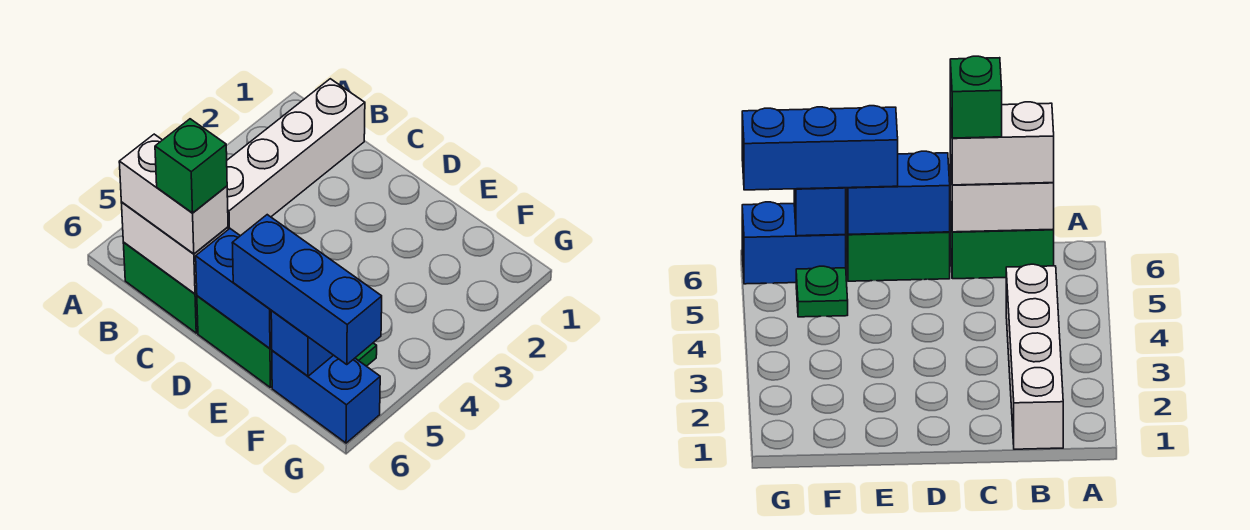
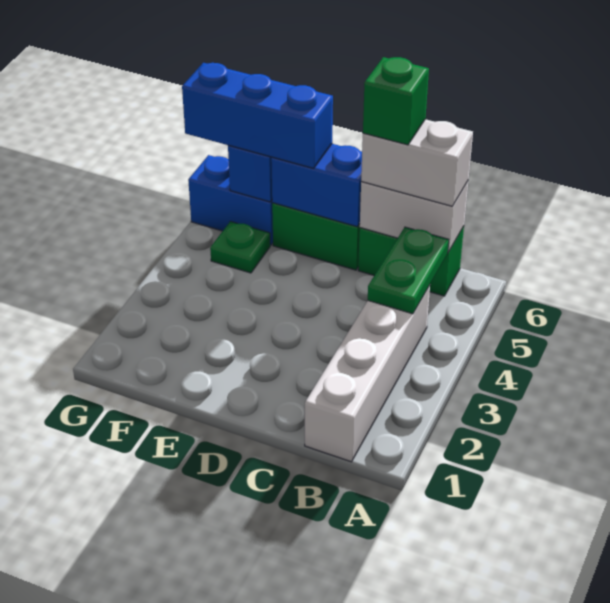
none -> green 1x2 plate [368,227,449,314]

